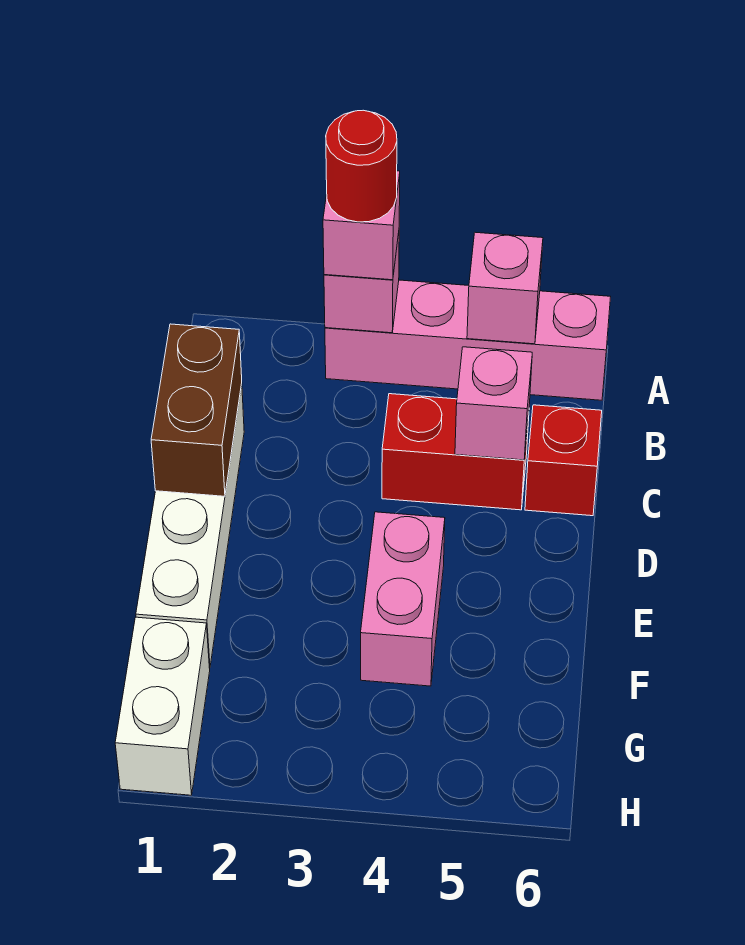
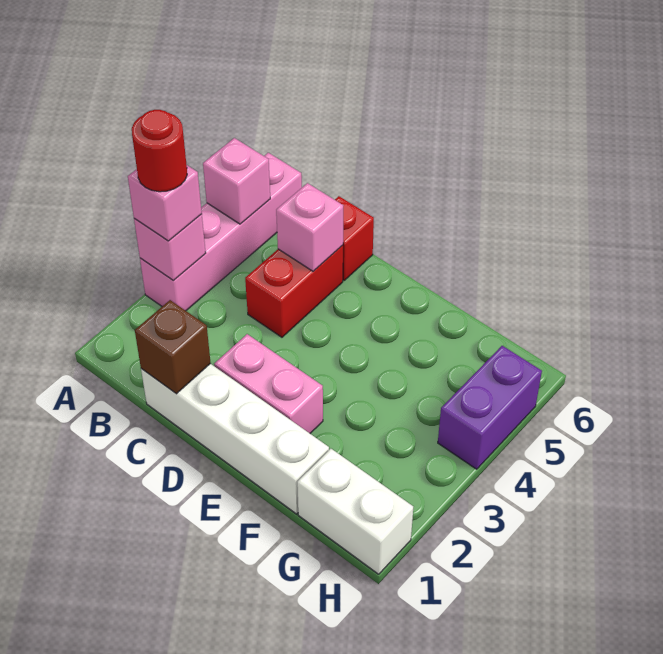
brown 1x2 brick [151,324,242,496] -> brown 1x1 brick [135,300,211,394]
pink 1x2 brick [361,512,445,686] -> pink 1x2 brick moved to [214,334,323,433]
none -> purple 1x2 brick [438,346,542,469]

